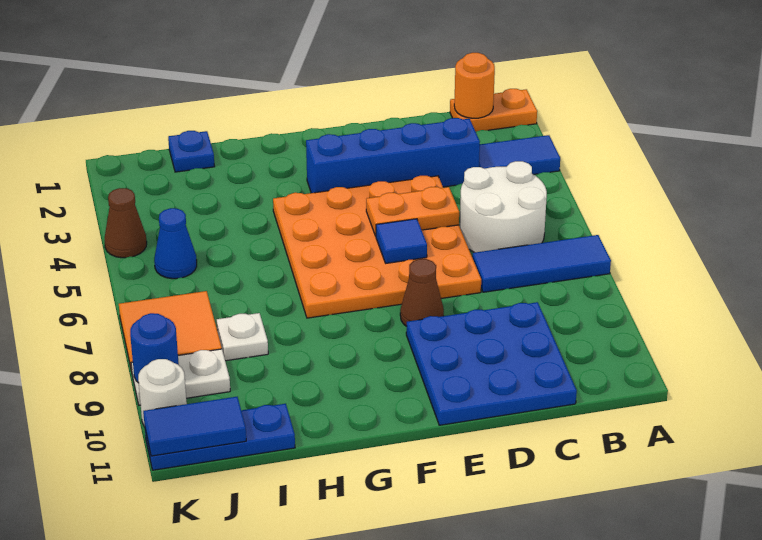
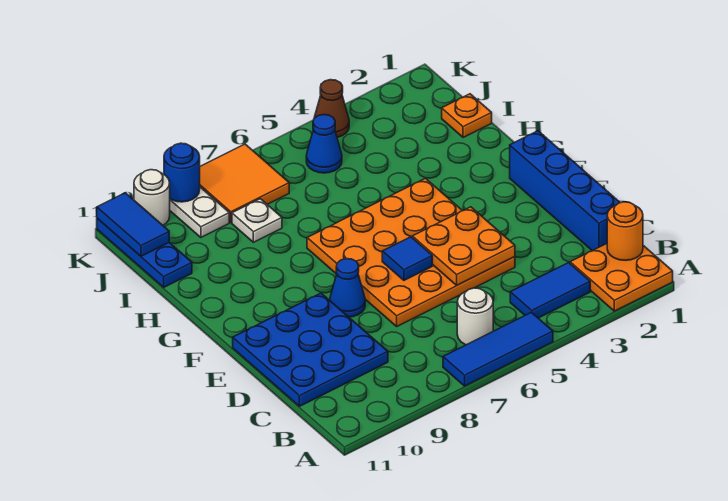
orange 1x2 plate [450,89,537,132] -> orange 2x2 plate [570,244,673,311]
blue 1x2 tile [479,135,560,175] -> blue 1x2 tile turned to [510,263,590,318]
blue 1x3 tile [472,235,611,292] -> blue 1x3 tile turned to [443,312,553,386]
white 2x2 round brick [460,161,547,253] -> white 1x1 round brick [457,288,493,345]
blue 1x4 brick [306,118,480,193] -> blue 1x4 brick moved to [510,131,620,251]
orange 1x2 plate [366,187,459,236] -> orange 2x2 plate [412,207,515,285]
brown 1x1 cone [400,259,444,326] -> blue 1x1 cone [330,259,365,317]
blue 1x1 plate [168,131,215,172] -> orange 1x1 plate [442,94,492,138]

